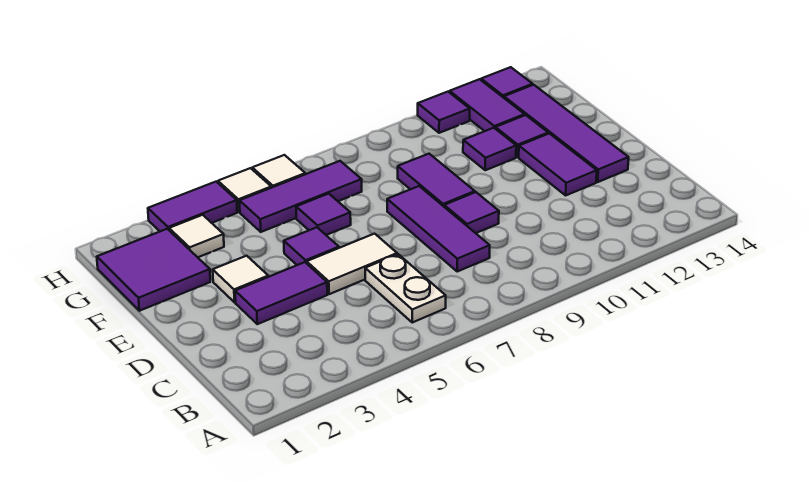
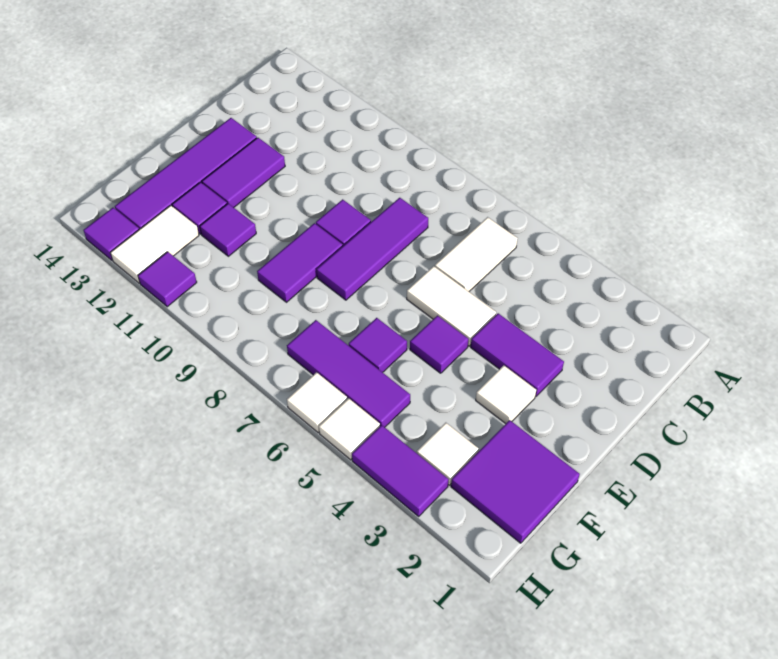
white 1x2 plate [365,254,446,322] -> white 1x2 tile [435,217,518,292]
purple 1x2 tile [450,79,525,131] -> white 1x2 tile [110,205,199,283]

